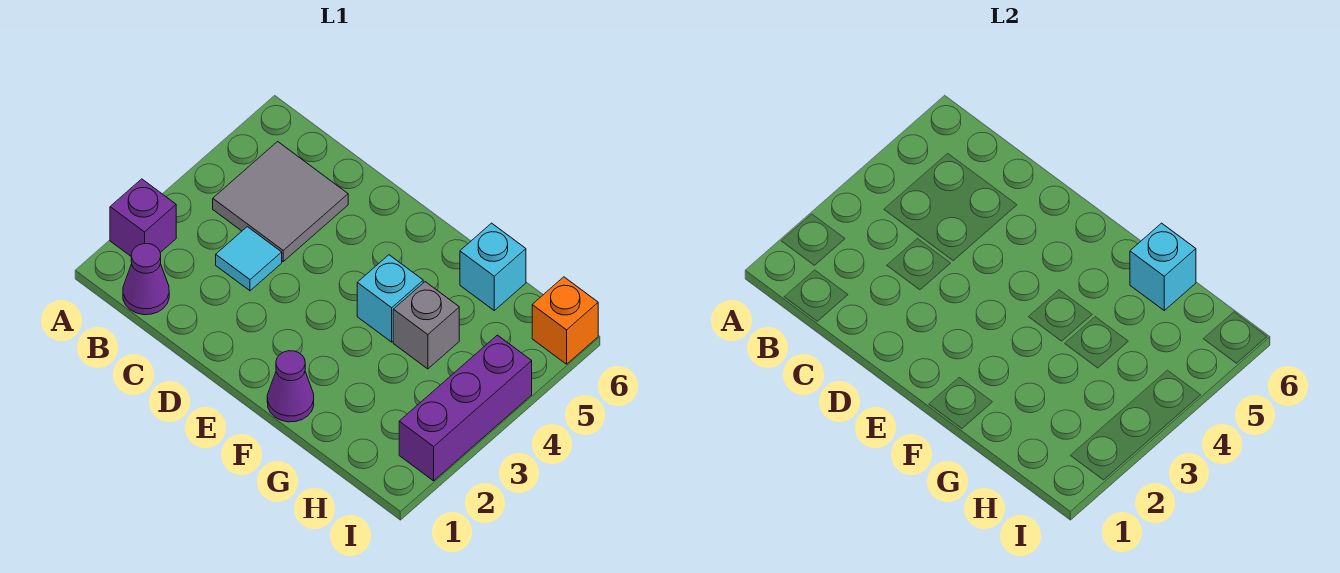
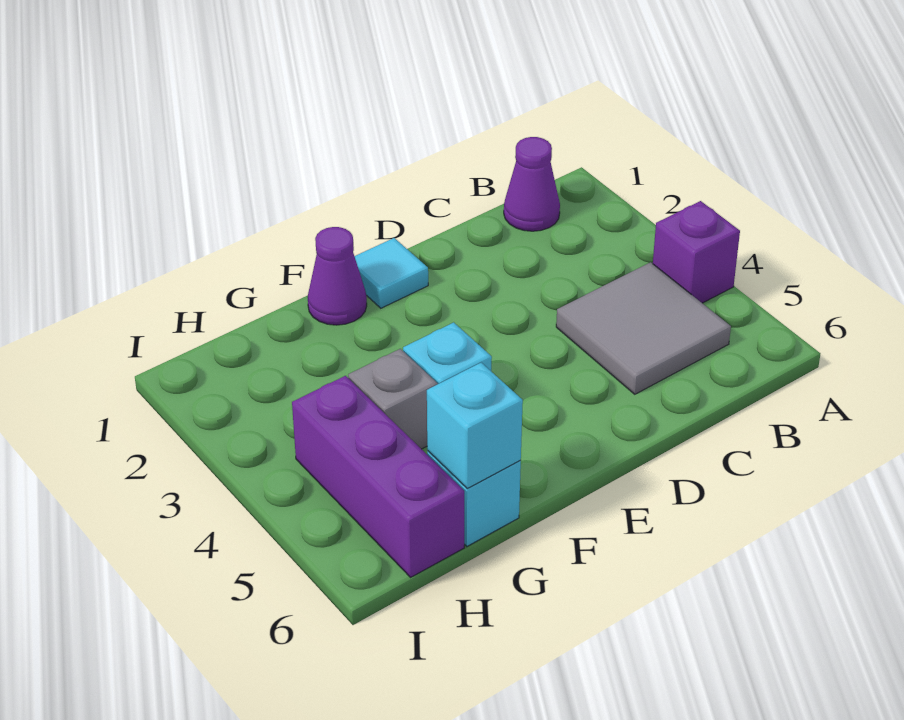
purple 1x1 brick [110,179,176,256] -> purple 1x1 brick moved to [653,201,740,303]
cyan 1x1 tile [216,227,282,291] -> cyan 1x1 tile moved to [355,238,428,308]
purple 1x3 brick [399,335,532,481] -> purple 1x3 brick moved to [292,376,464,577]
orange 1x1 brick [532,277,598,364] -> none

